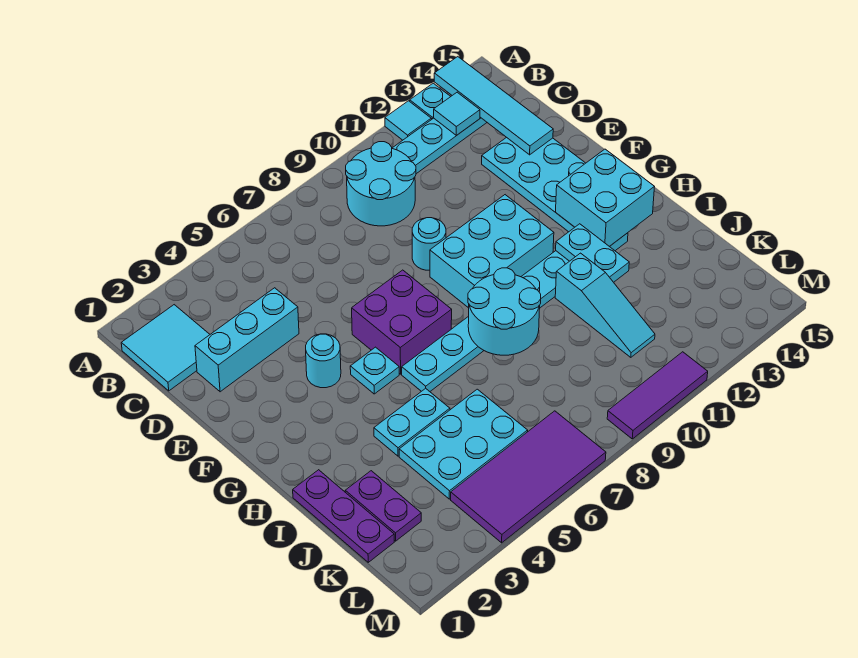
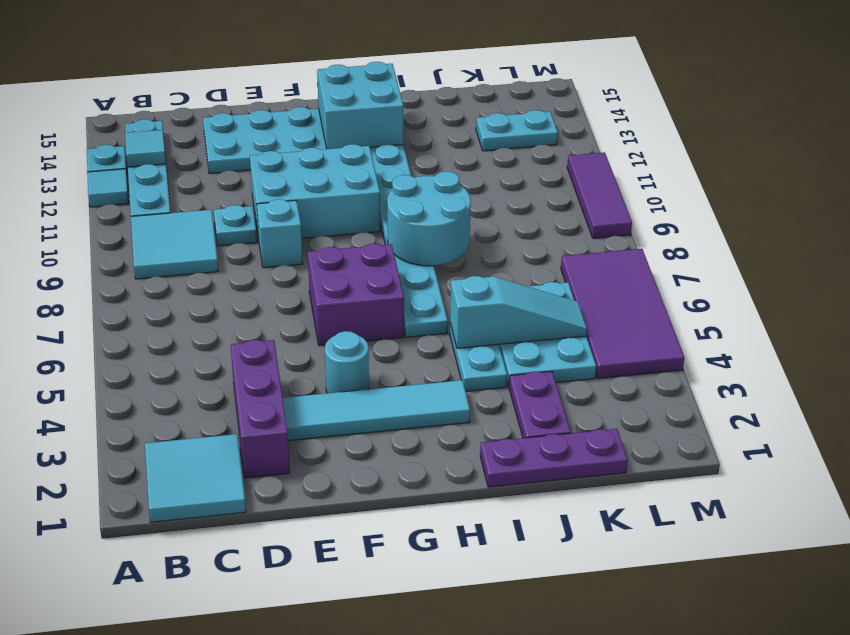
cyan 1x4 tile [434,57,553,155] -> cyan 1x4 tile moved to [283,380,470,441]
cyan 2x2 round brick [346,142,416,226] -> cyan 2x2 tile [131,210,218,279]
cyan 1x3 brick [195,288,299,392] -> purple 1x3 brick [231,340,290,478]
cyan 1x1 round brick [412,218,446,270] -> cyan 1x1 brick [257,199,303,268]
cyan 2x3 brick [430,195,554,308] -> cyan 2x3 brick turned to [250,144,380,238]
cyan 1x1 plate [350,347,399,394] -> cyan 1x1 plate moved to [214,205,257,246]
cyan 1x2 plate [556,224,629,282] -> cyan 1x2 plate moved to [476,110,558,151]
cyan 1x3 slope [555,253,655,357] -> cyan 1x3 slope moved to [450,276,587,348]
purple 1x2 plate [345,471,421,541] -> purple 1x2 plate turned to [509,372,571,438]

